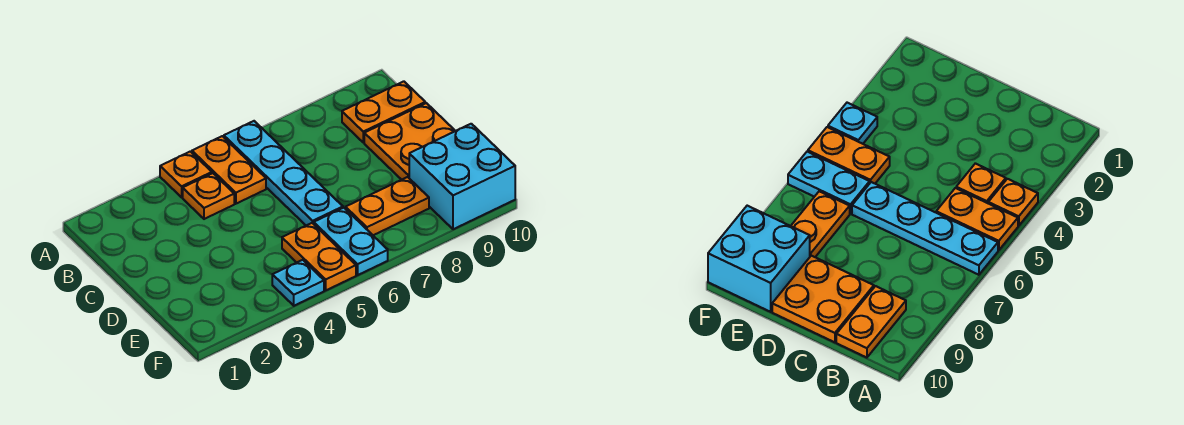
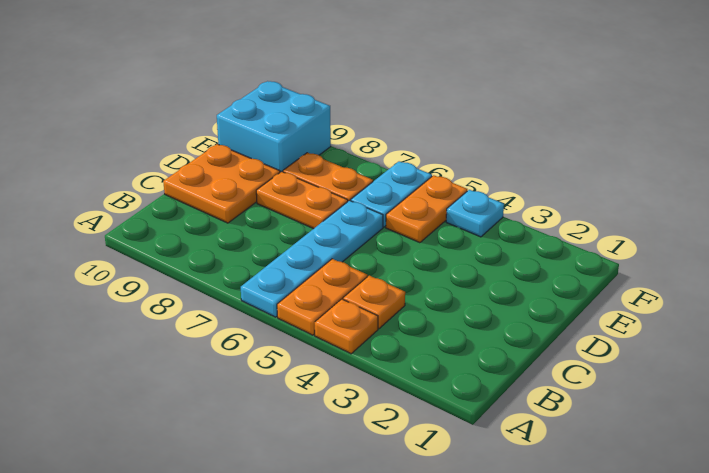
orange 1x2 plate [342,81,425,143] -> orange 1x2 plate moved to [256,171,348,229]

